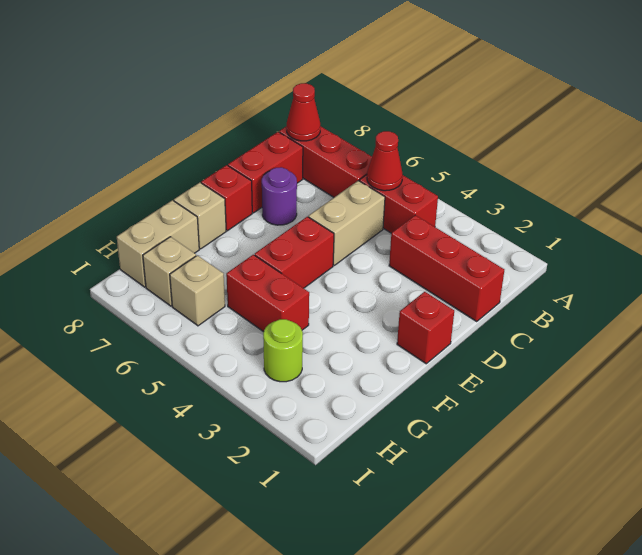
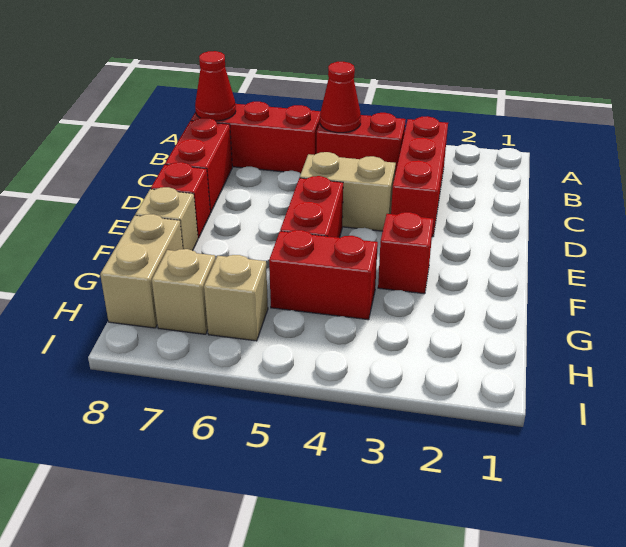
red 1x3 brick [389,215,504,321] -> red 1x3 brick turned to [391,116,448,237]
tan 1x2 brick [308,181,385,265] -> tan 1x2 brick turned to [300,152,396,231]
purple 1x1 round brick [262,167,297,225] -> none
red 1x1 brick [397,292,454,364] -> red 1x1 brick moved to [378,212,433,294]
lime 1x1 round brick [263,319,303,382] -> none

